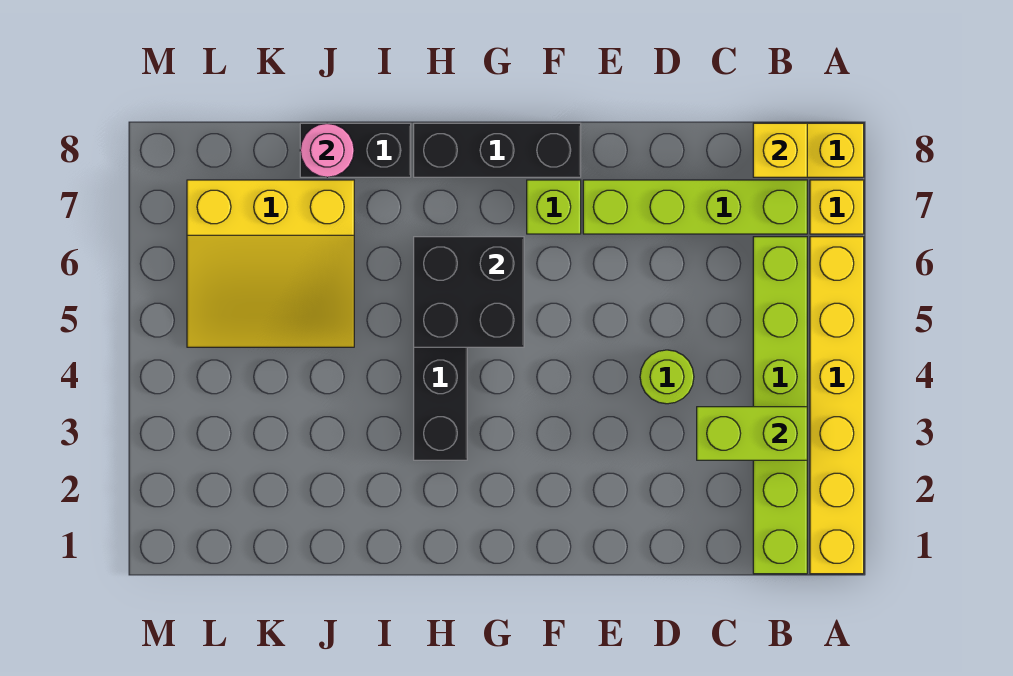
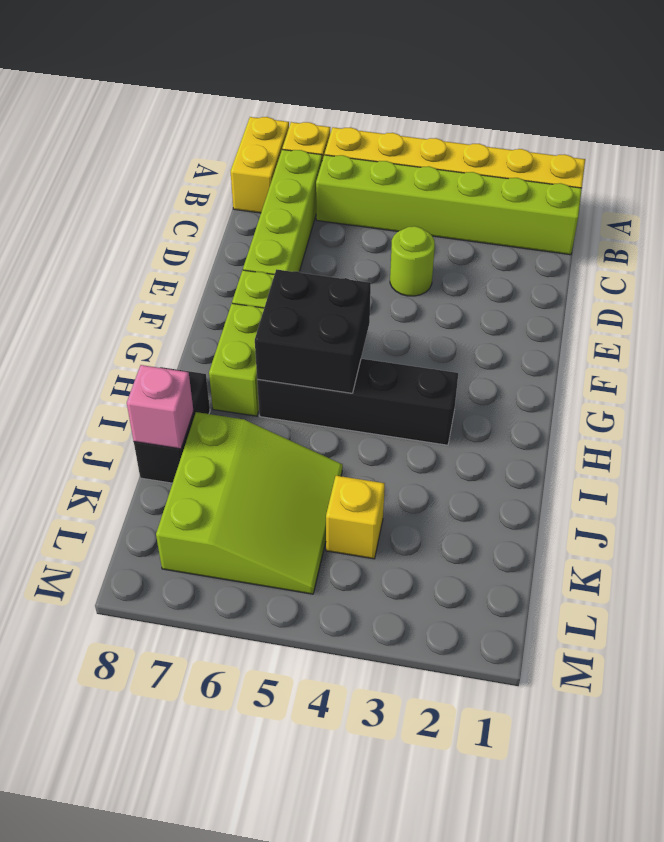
lime 1x2 brick [697,407,807,460] -> lime 1x2 brick moved to [209,303,264,416]
yellow 1x1 brick [753,123,807,177] -> yellow 1x1 brick moved to [326,476,385,559]
black 1x3 brick [414,123,581,177] -> none
yellow 3x3 slope [187,180,354,347] -> lime 3x3 slope [156,412,343,594]
pink 1x1 round brick [300,123,354,177] -> pink 1x1 brick [127,365,193,449]

